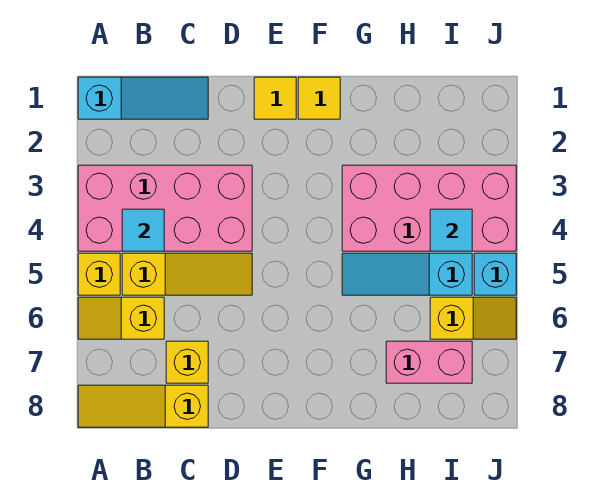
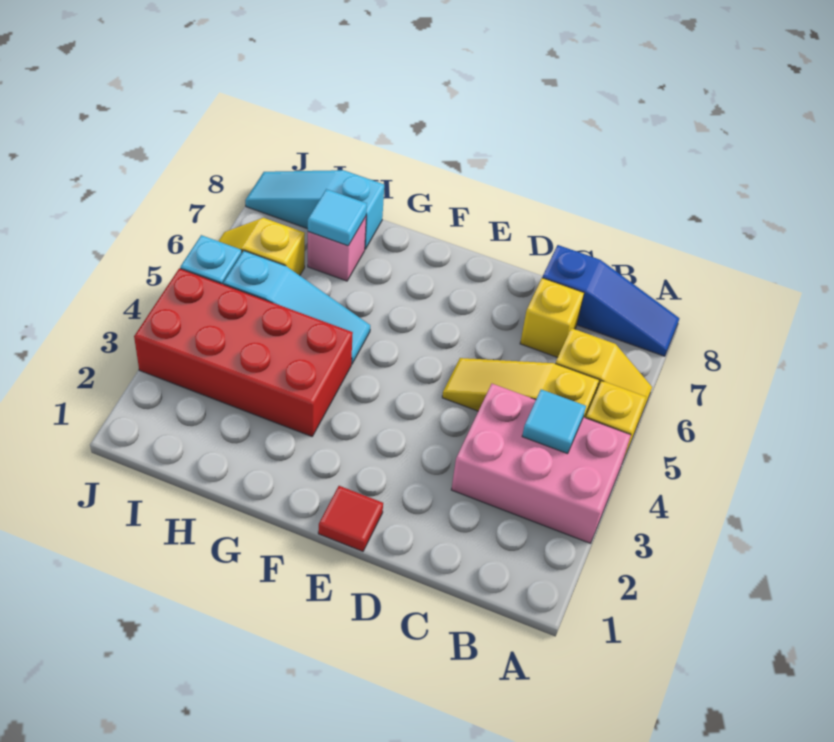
cyan 1x3 slope [78,77,208,119] -> cyan 1x3 slope moved to [245,170,384,249]
pink 2x4 brick [78,165,252,251] -> pink 2x3 brick [451,384,631,543]
yellow 1x3 slope [78,385,208,427] -> blue 1x3 slope [542,245,679,356]
yellow 1x1 tile [254,77,296,119] -> red 1x1 tile [318,486,383,551]
yellow 1x1 tile [298,77,340,119] -> none
pink 2x4 brick [342,165,516,251] -> red 2x4 brick [134,268,353,436]
pink 1x2 brick [386,341,472,383] -> pink 1x1 brick [308,217,366,281]
cyan 1x1 tile [430,209,472,251] -> cyan 1x1 tile moved to [308,189,367,246]

